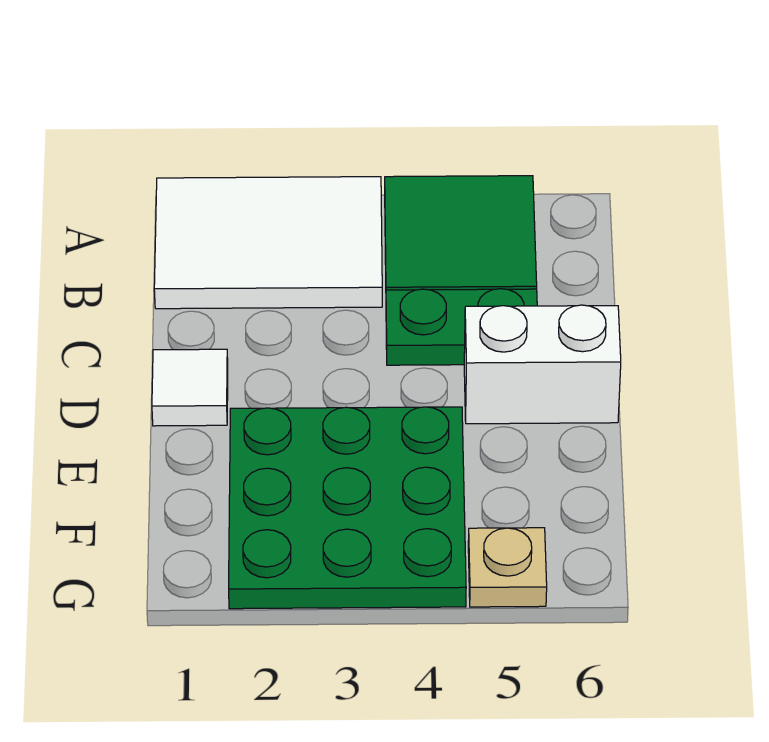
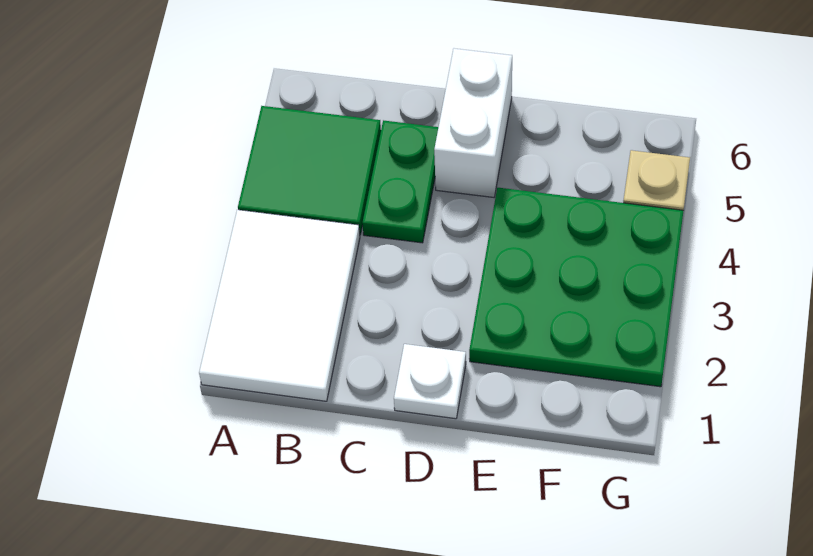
white 1x1 tile [152,349,228,426] -> white 1x1 plate [394,344,466,419]

